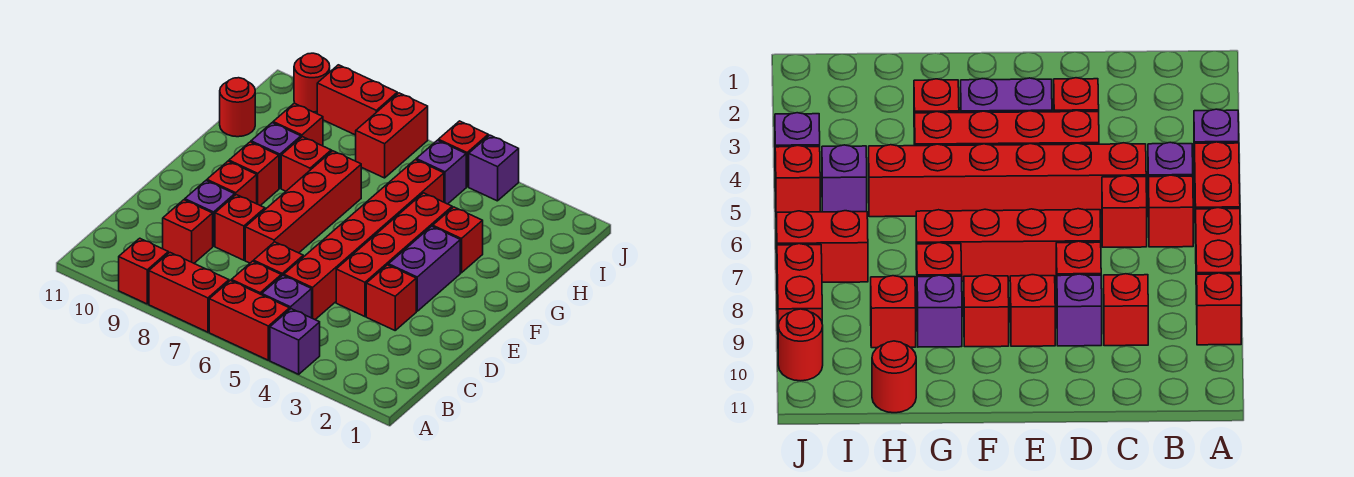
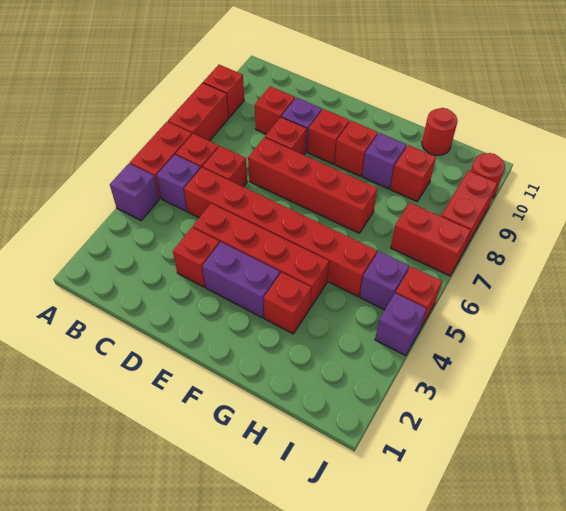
red 1x1 brick [281,137,331,191] -> none

